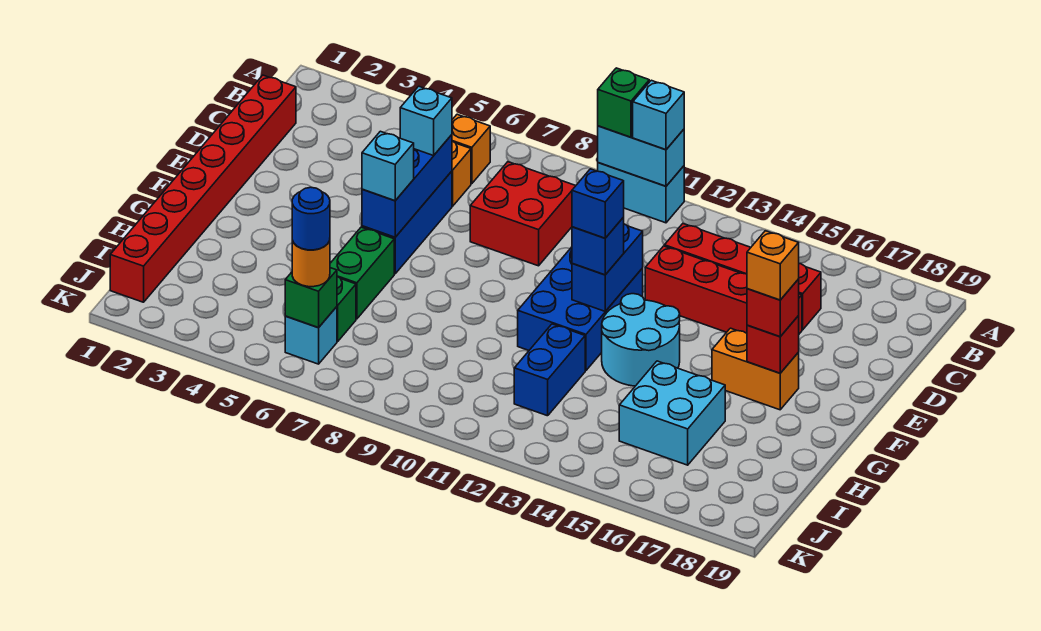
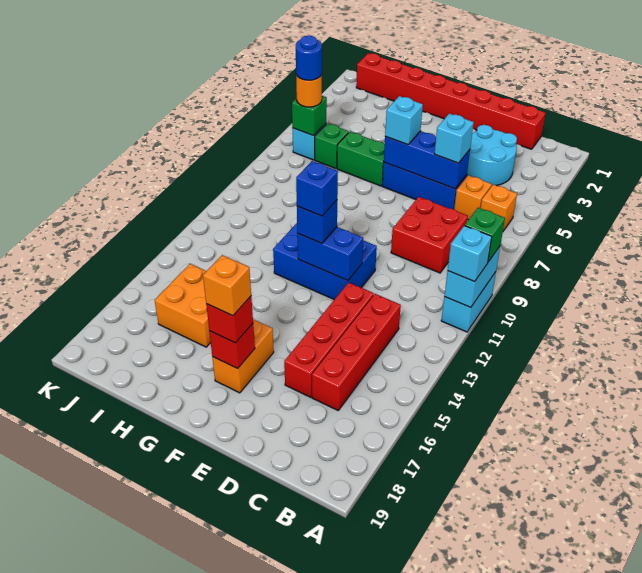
cyan 2x2 round brick [602,294,680,386] -> cyan 2x2 round brick moved to [467,125,517,186]
blue 1x2 brick [514,324,585,416] -> none
cyan 2x2 brick [619,361,725,465] -> orange 2x2 brick [155,264,211,347]

